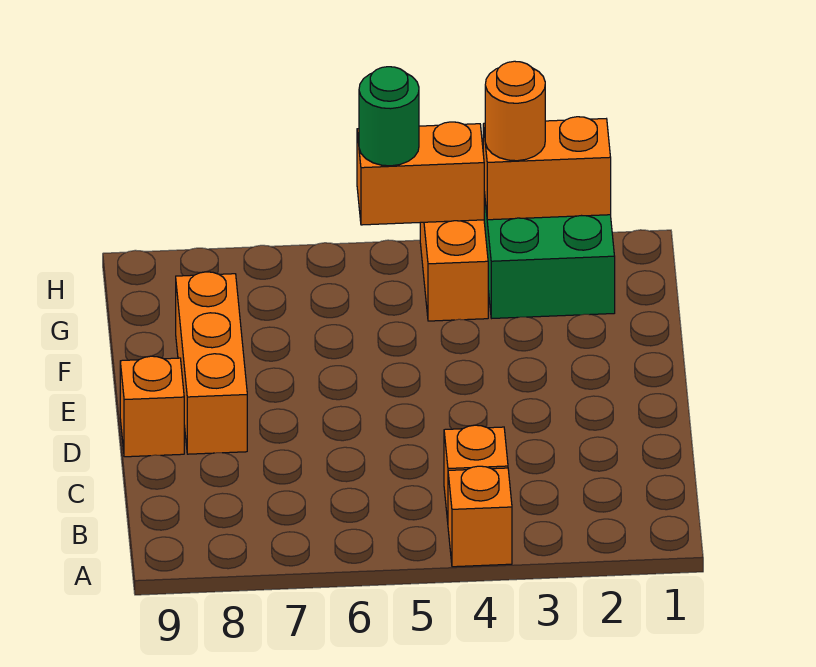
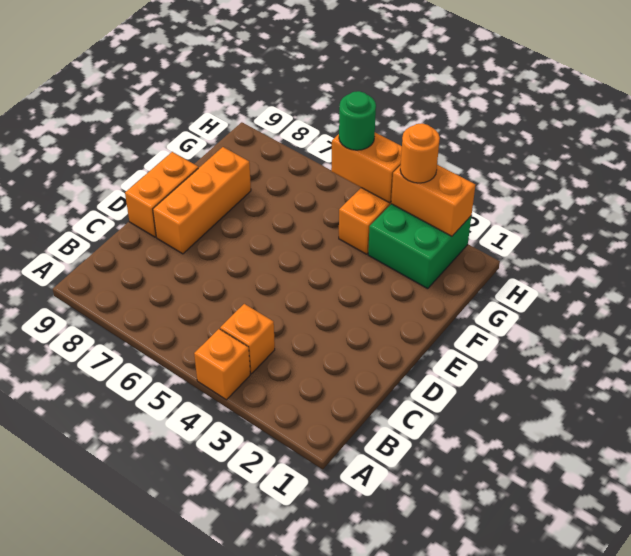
orange 1x1 brick [120,356,184,457] -> orange 1x2 brick [125,152,198,237]

